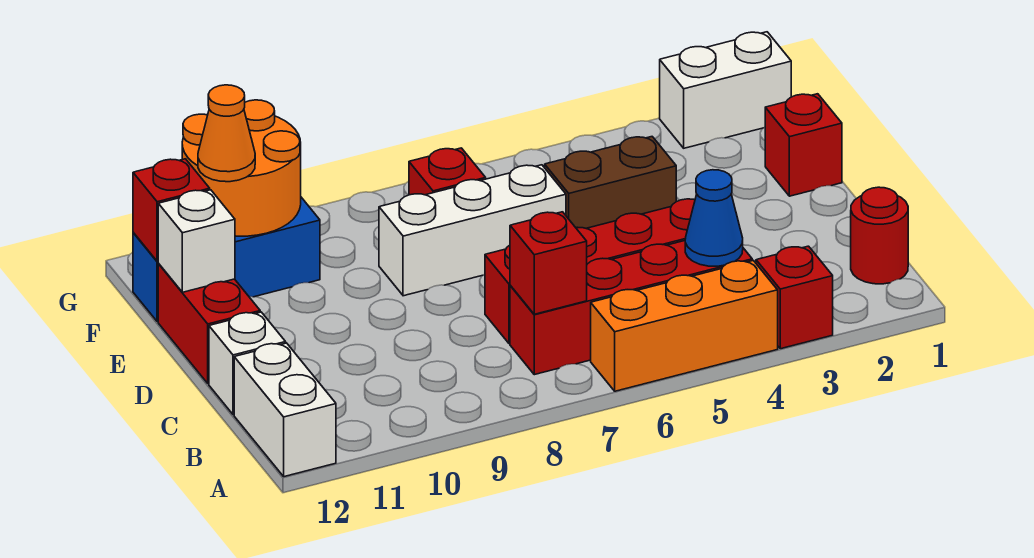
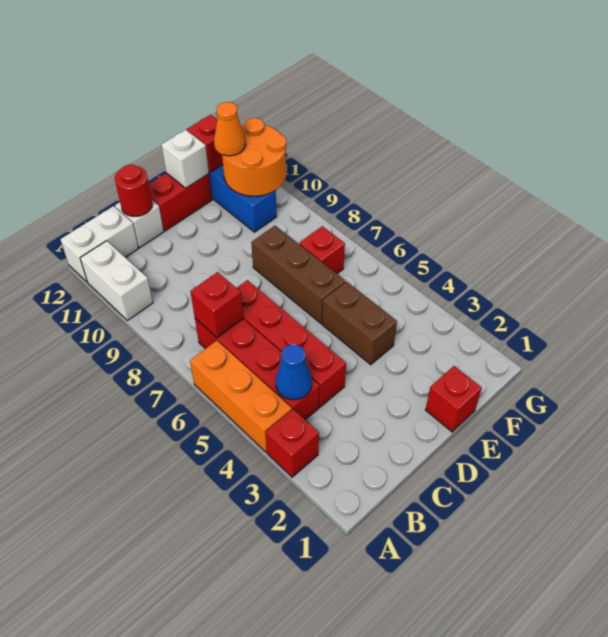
red 1x1 round brick [851,187,908,284] -> red 1x1 round brick moved to [115,165,153,216]
white 1x3 brick [379,165,566,296] -> brown 1x3 brick [251,226,345,323]
white 1x2 brick [660,32,791,148] -> white 1x2 brick moved to [80,241,153,321]

